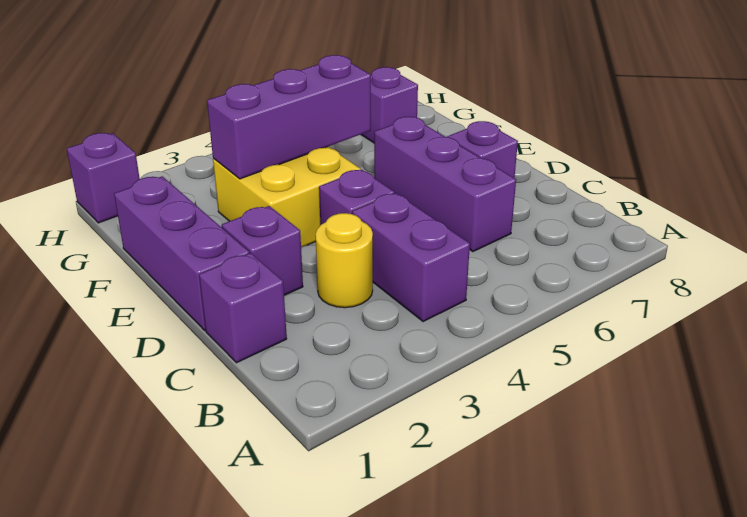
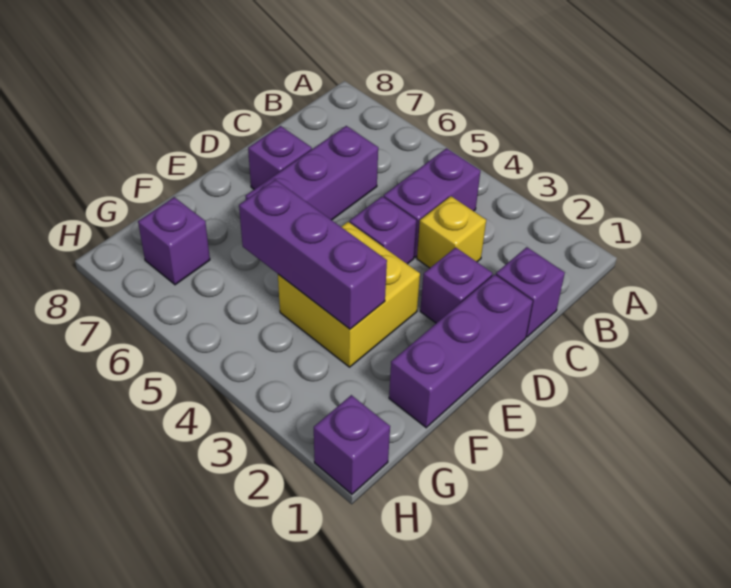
yellow 1x1 round brick [315,213,373,308] -> yellow 1x1 brick [417,196,486,268]

